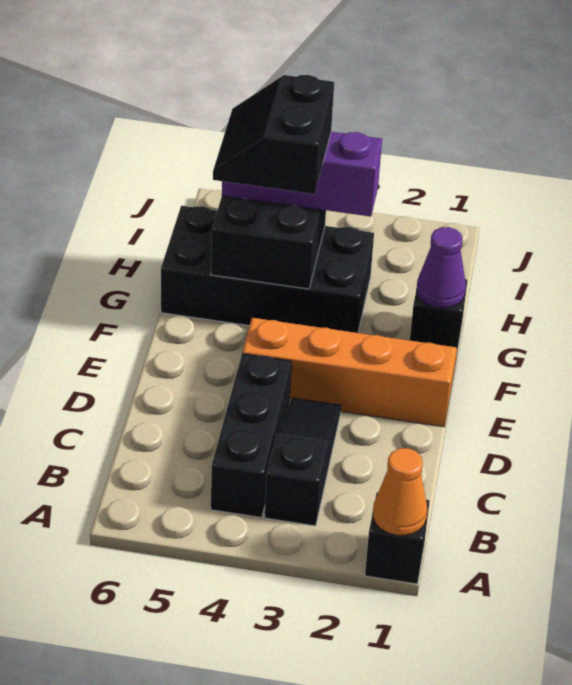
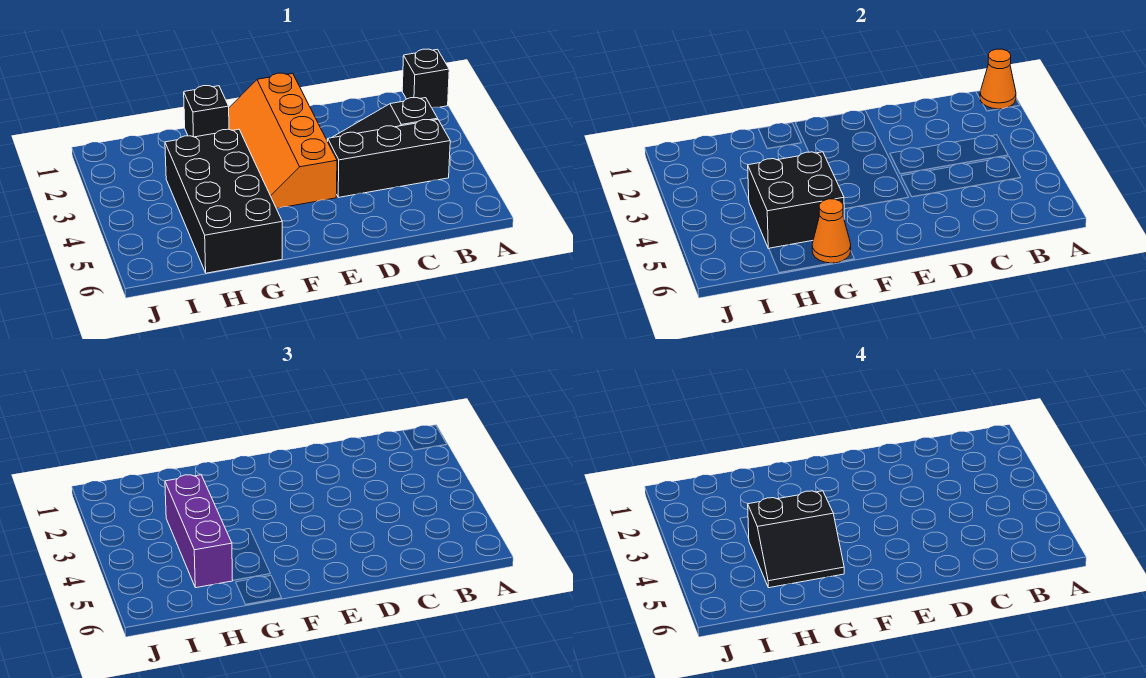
purple 1x1 cone [417,227,466,308] -> none
none -> orange 1x1 cone [812,199,851,263]

